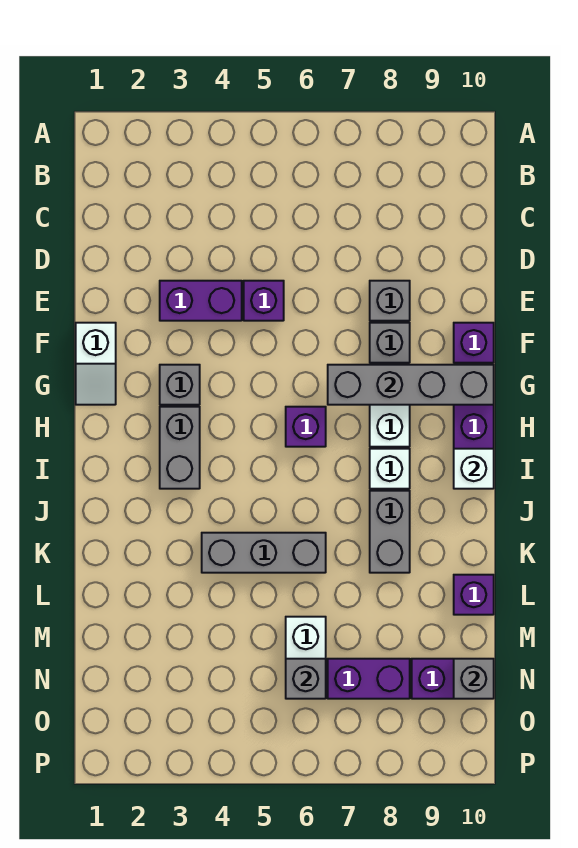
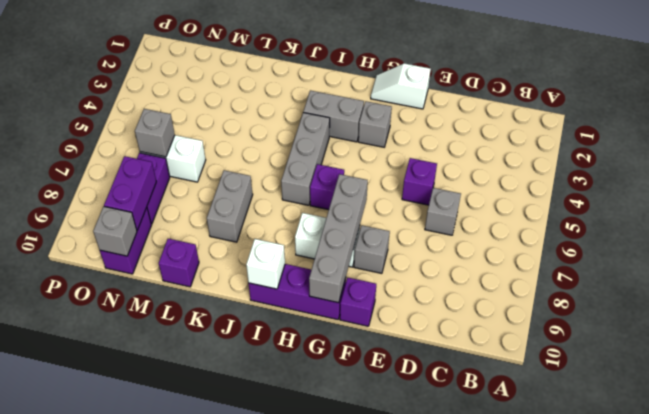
purple 1x2 brick [160,281,242,321] -> purple 1x2 brick moved to [104,156,156,230]
grey 1x1 brick [370,281,410,321] -> grey 1x1 brick moved to [425,188,461,235]
white 1x1 brick [370,449,410,489] -> none
grey 1x2 brick [370,491,410,573] -> grey 1x2 brick turned to [207,170,253,242]
grey 1x3 brick [202,533,326,573] -> grey 1x3 brick moved to [281,113,330,205]

